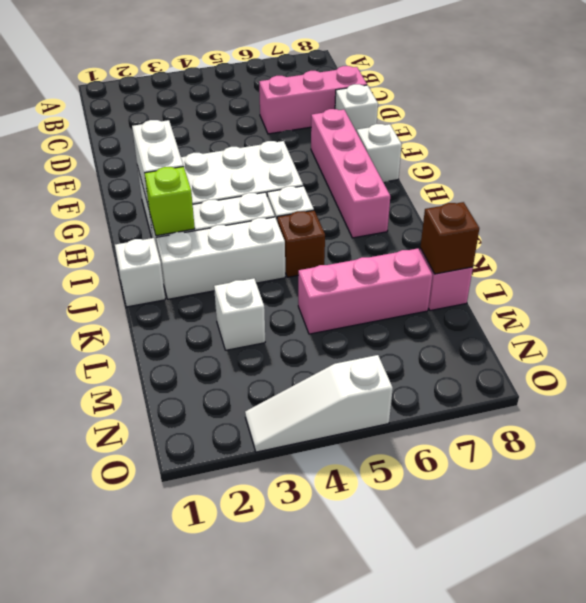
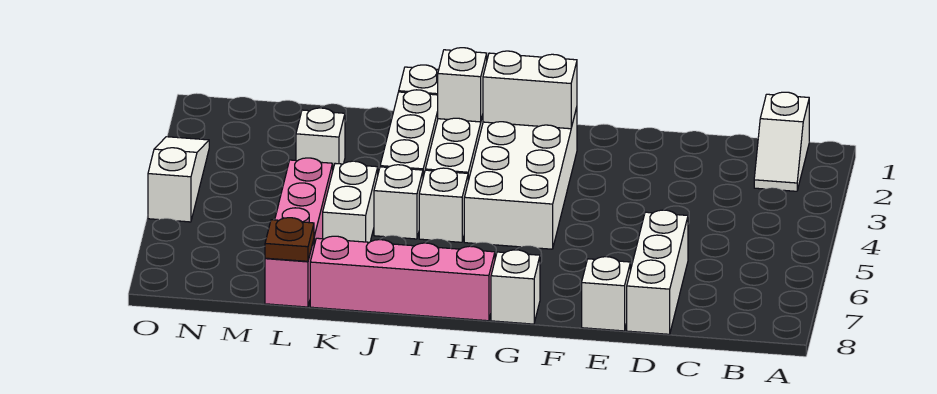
none -> white 1x2 slope [754,92,809,191]
pink 1x3 brick [259,66,367,134] -> white 1x3 brick [627,210,688,334]
pink 1x4 brick [311,109,390,238] -> pink 1x4 brick moved to [310,236,495,321]
lime 1x1 brick [145,167,195,236] -> white 1x1 brick [438,48,487,122]
brown 1x1 brick [277,210,325,277] -> white 1x1 brick [374,165,423,239]
none -> white 1x2 brick [323,161,378,242]
brown 1x1 brick [420,202,479,274] -> brown 1x1 plate [265,218,314,261]

